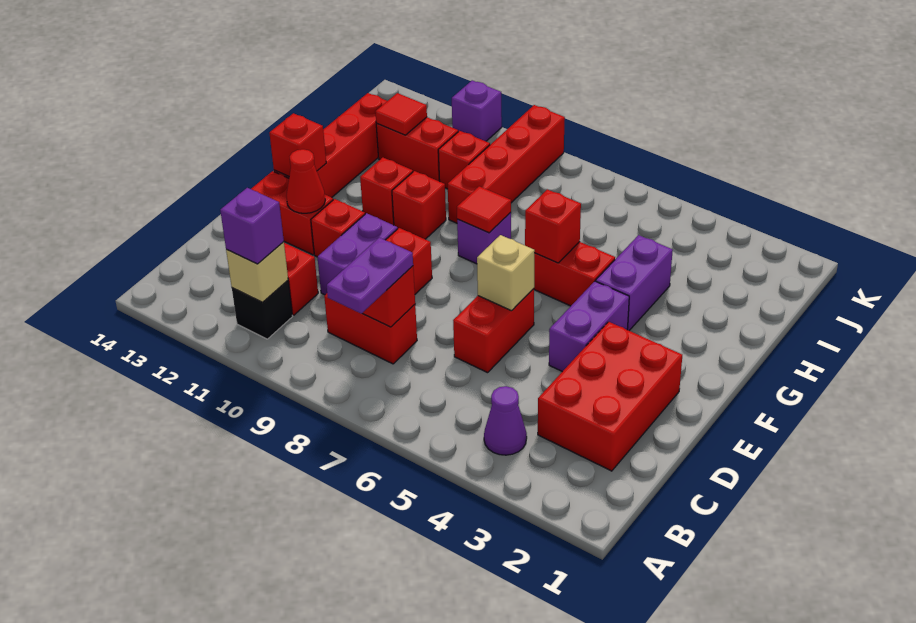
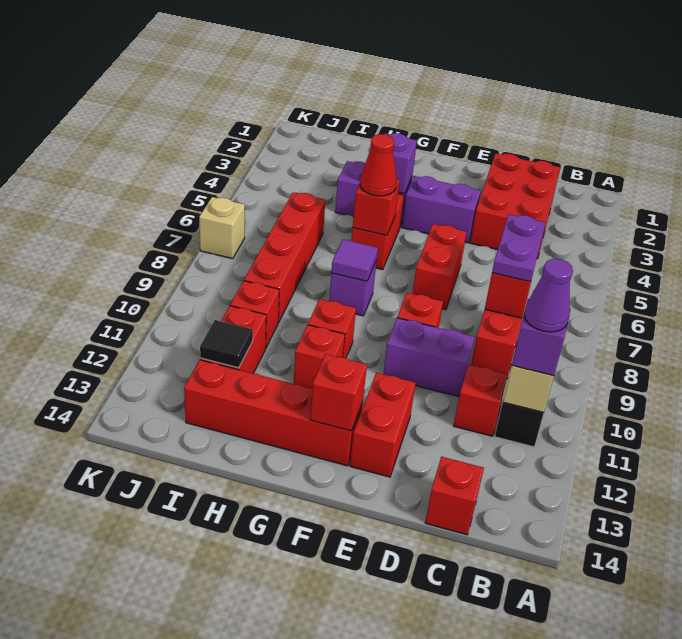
purple 1x1 cone [484,386,527,455] -> purple 1x1 cone moved to [524,259,573,332]
purple 1x2 plate [327,238,413,314] -> purple 1x2 plate turned to [492,214,545,282]
red 2x3 brick [538,322,682,471] -> red 2x3 brick turned to [470,153,560,259]
red 1x2 brick [453,289,534,373] -> red 1x2 brick turned to [412,224,467,310]
tan 1x1 brick [477,235,535,311] -> tan 1x1 brick moved to [199,197,245,259]
red 1x1 brick [311,199,365,257] -> red 1x1 brick moved to [425,457,484,535]
red 1x1 cone [286,149,325,213] -> red 1x1 cone moved to [360,134,397,196]
red 1x1 tile [457,186,511,233] -> purple 1x1 tile [331,239,378,281]
red 1x4 brick [448,105,565,223] -> red 1x4 brick turned to [244,192,325,323]
red 1x1 tile [375,93,427,135] -> black 1x1 tile [200,320,253,368]
purple 1x1 brick [452,80,502,141] -> purple 1x1 brick moved to [384,133,417,194]

